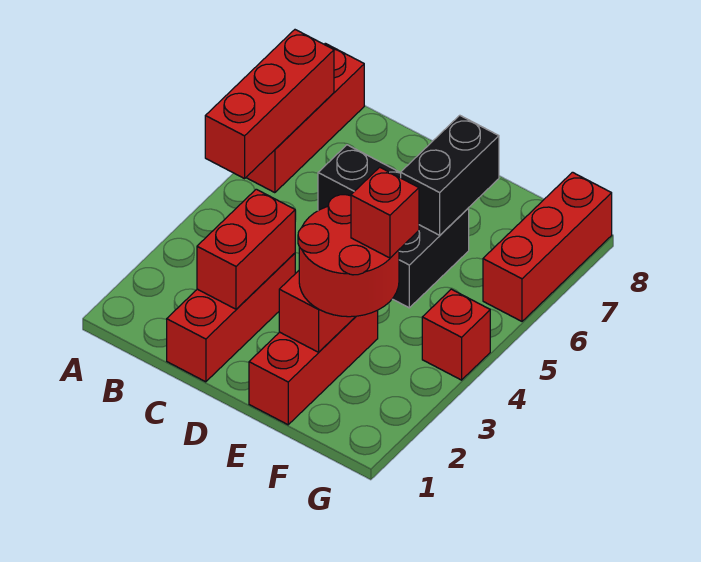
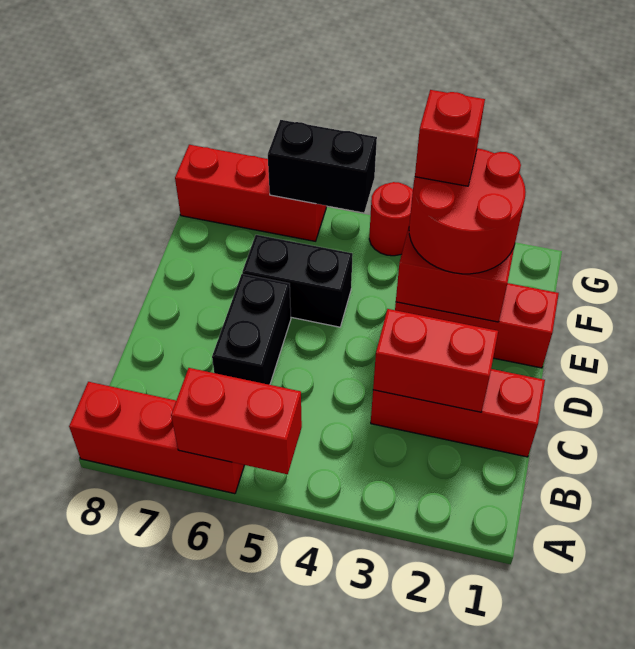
red 1x3 brick [205,30,334,179] -> red 1x2 brick [171,368,302,474]
black 1x2 brick [401,115,499,235] -> black 1x2 brick moved to [268,120,377,213]
red 1x1 brick [422,289,490,380] -> red 1x1 round brick [369,182,413,256]

